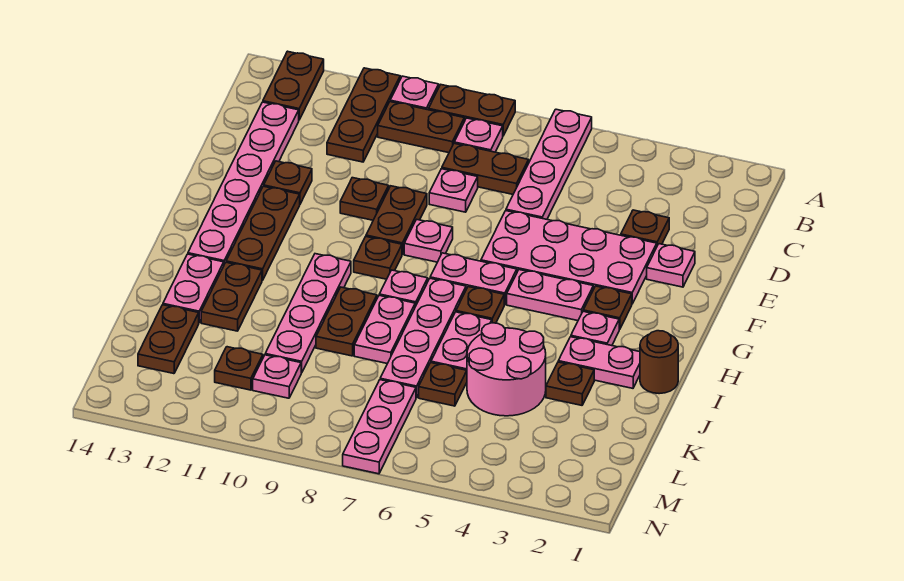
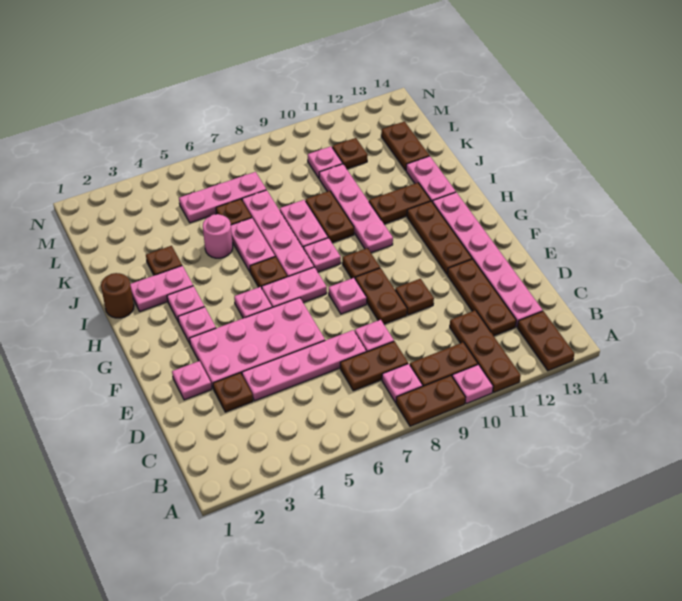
pink 1x4 plate [506,109,592,219] -> pink 1x4 plate turned to [242,330,366,401]
brown 1x1 plate [264,161,312,204] -> brown 1x3 plate [447,259,516,336]
brown 1x1 plate [583,286,632,330] -> pink 1x1 plate [178,307,216,343]
pink 1x2 plate [507,270,593,321] -> pink 1x1 plate [234,287,272,318]
brown 1x2 plate [201,262,262,331] -> brown 1x2 plate turned to [369,183,431,224]
pink 2x2 round brick [467,323,546,416] -> pink 1x1 round brick [203,214,233,258]
pink 1x3 plate [343,380,416,474] -> pink 1x3 plate turned to [179,172,266,223]

